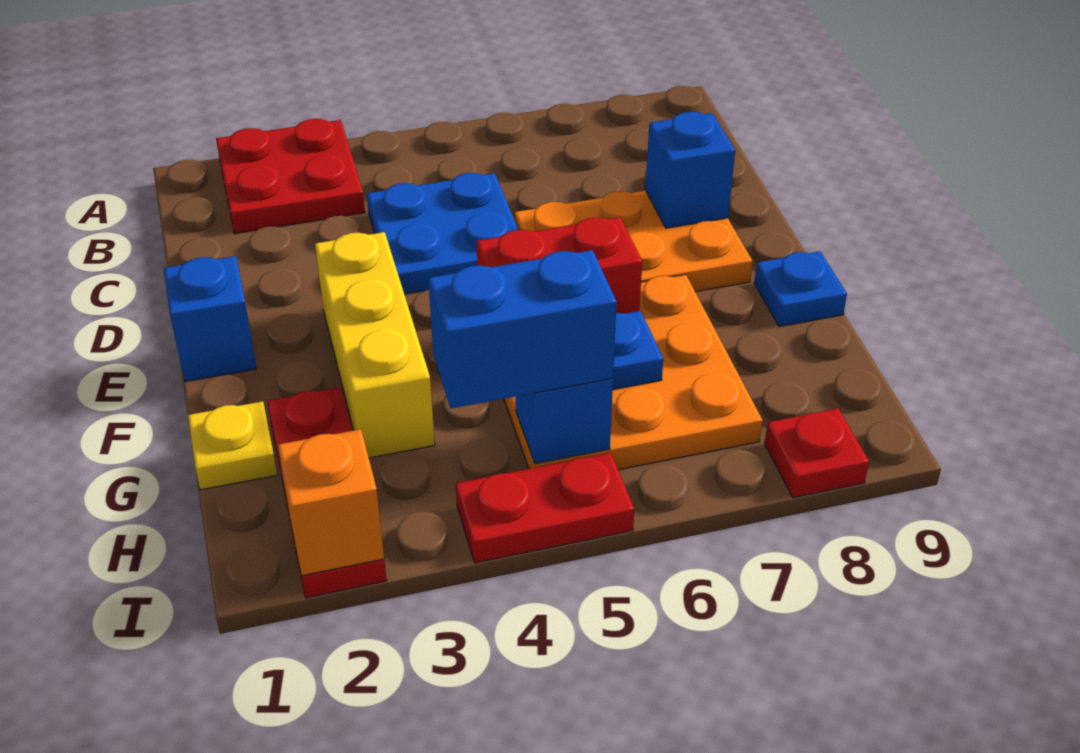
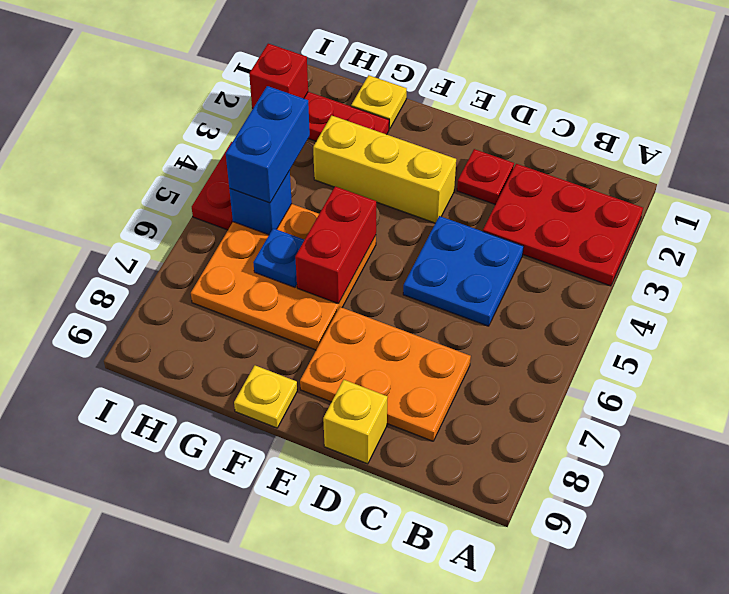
red 2x2 plate [216,119,365,234] -> red 2x3 plate [483,164,643,286]
orange 2x3 plate [514,191,752,292] -> orange 2x3 plate turned to [300,307,471,441]
blue 1x1 brick [645,112,735,228] -> none
none -> yellow 1x1 brick [323,380,388,464]
blue 1x1 brick [164,256,257,382] -> none
blue 1x1 plate [754,251,847,327] -> yellow 1x1 plate [234,365,297,428]
orange 1x1 brick [278,429,384,576] -> red 1x1 brick [249,44,308,108]
red 1x1 plate [765,409,869,498] -> red 1x1 plate moved to [457,149,514,205]

